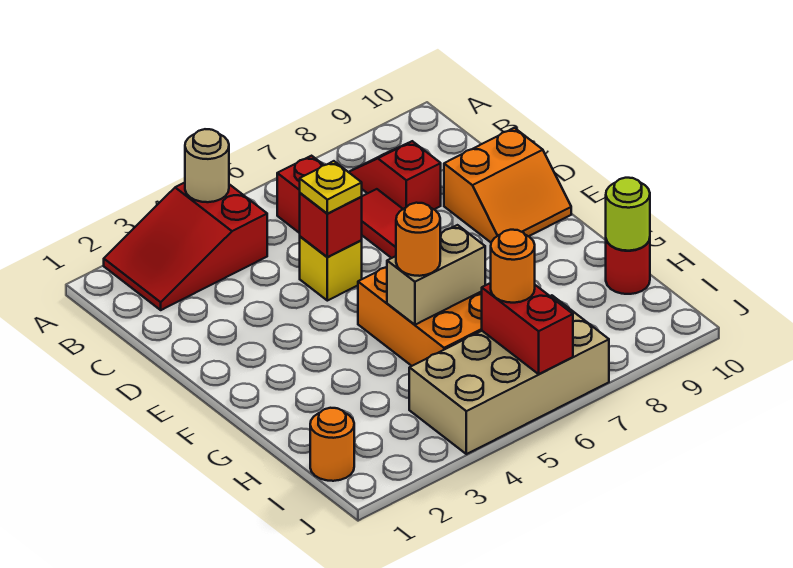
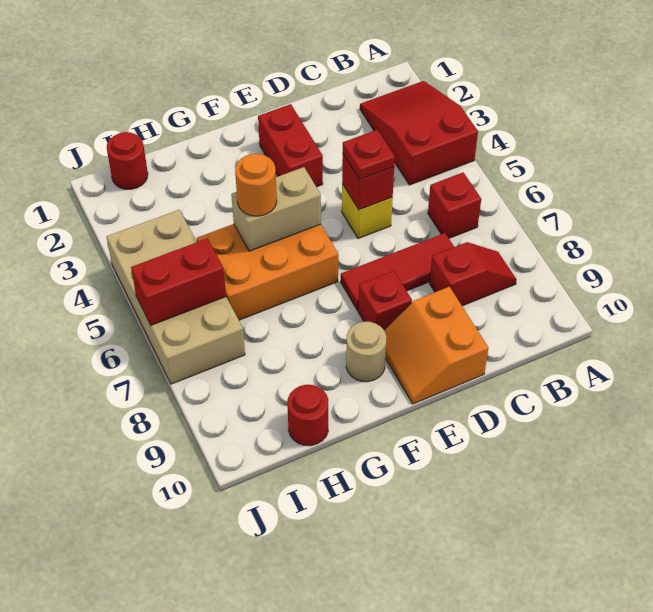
tan 1x1 round brick [185,129,229,202] -> tan 1x1 round brick moved to [346,322,387,382]
yellow 1x1 plate [300,161,362,214] -> red 1x1 plate [343,130,395,179]
none -> red 1x2 brick [258,104,323,187]
none -> red 1x1 brick [358,271,412,330]
tan 1x2 brick [387,225,485,325] -> tan 1x2 brick turned to [231,167,321,251]
lime 1x1 round brick [606,178,650,251] -> none
orange 1x1 round brick [310,408,354,481] -> red 1x1 round brick [107,132,148,189]
orange 1x1 round brick [491,230,535,303] -> none

